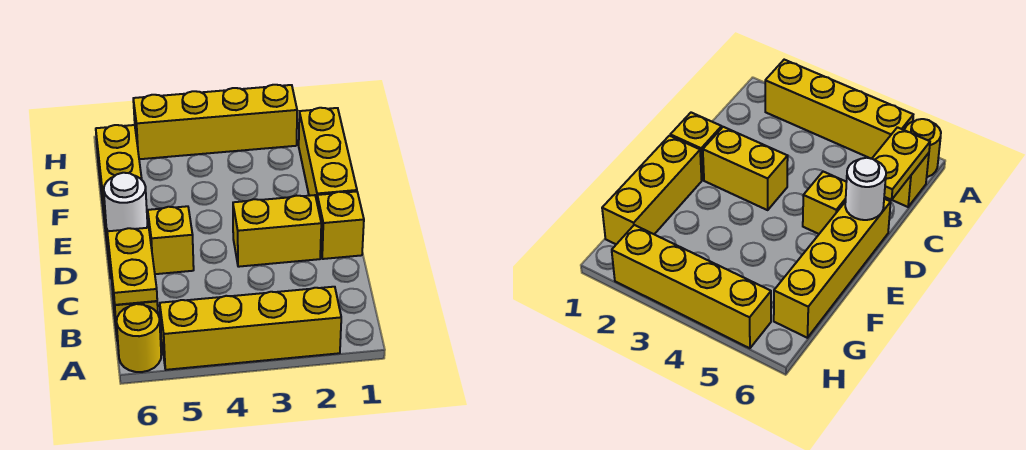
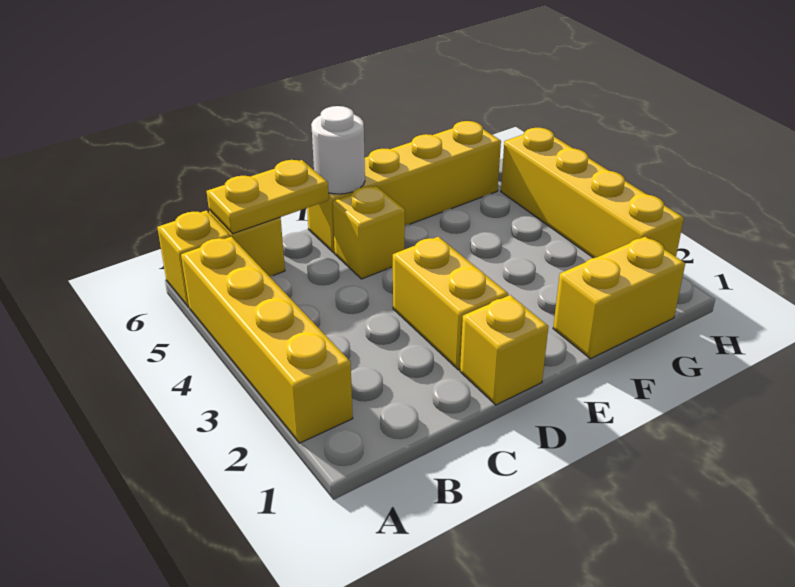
yellow 1x1 round brick [117,304,161,372] -> yellow 1x1 brick [157,210,230,307]
yellow 1x3 brick [299,108,357,201] -> yellow 1x2 brick [553,237,685,359]

